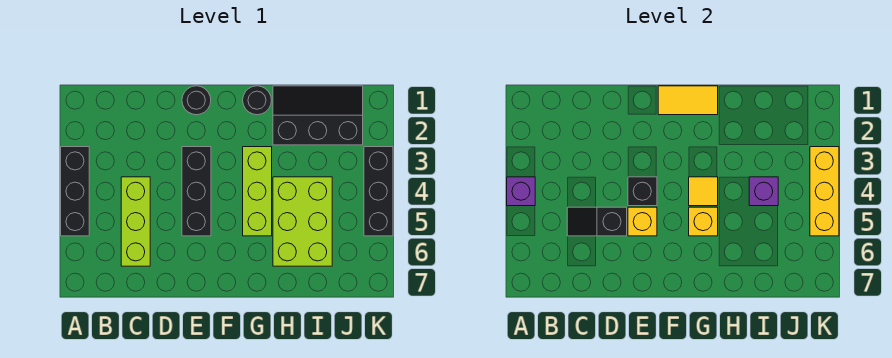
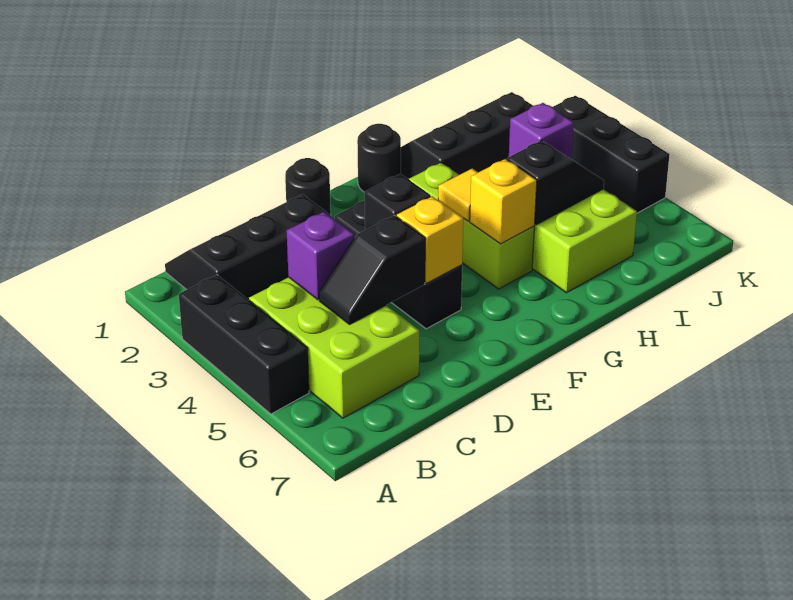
purple 1x1 brick [507,177,535,206] -> purple 1x1 brick moved to [287,212,354,300]
none -> black 2x3 slope [165,194,331,300]
lime 1x3 brick [121,177,150,266] -> lime 2x3 brick [249,277,419,418]
yellow 1x2 tile [658,86,718,115] -> none
none -> black 1x2 slope [507,140,604,225]
yellow 1x3 brick [810,147,839,236] -> none

